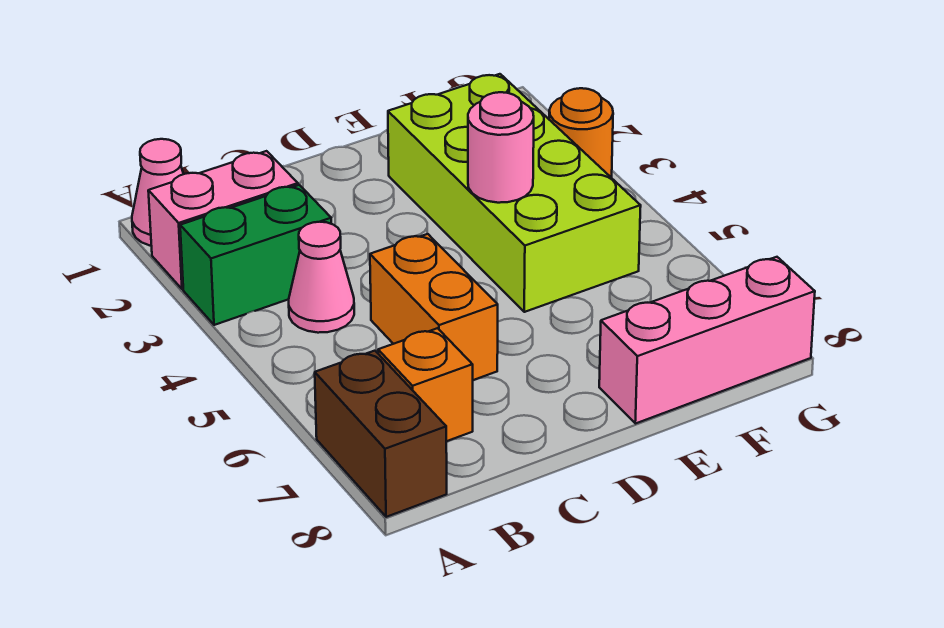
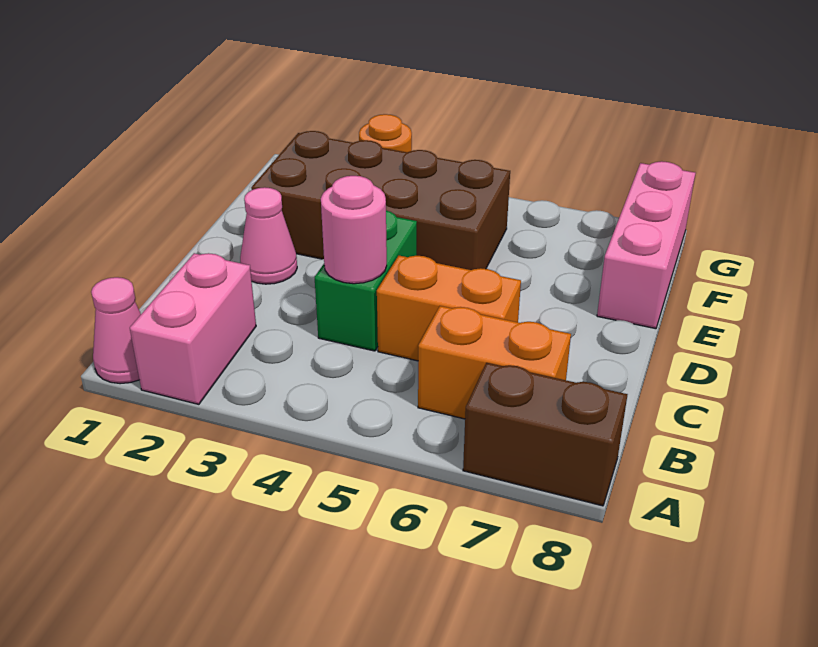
green 1x2 brick [180,185,331,325] -> green 1x2 brick moved to [315,211,417,351]
pink 1x1 cone [289,222,354,333] -> pink 1x1 cone moved to [240,187,297,284]
orange 1x1 brick [378,328,473,441] -> orange 1x2 brick [418,306,571,419]
lime 2x4 brick [388,74,641,312] -> brown 2x4 brick [251,131,510,270]
pink 1x1 round brick [468,92,534,203] -> pink 1x1 round brick moved to [321,176,387,284]

